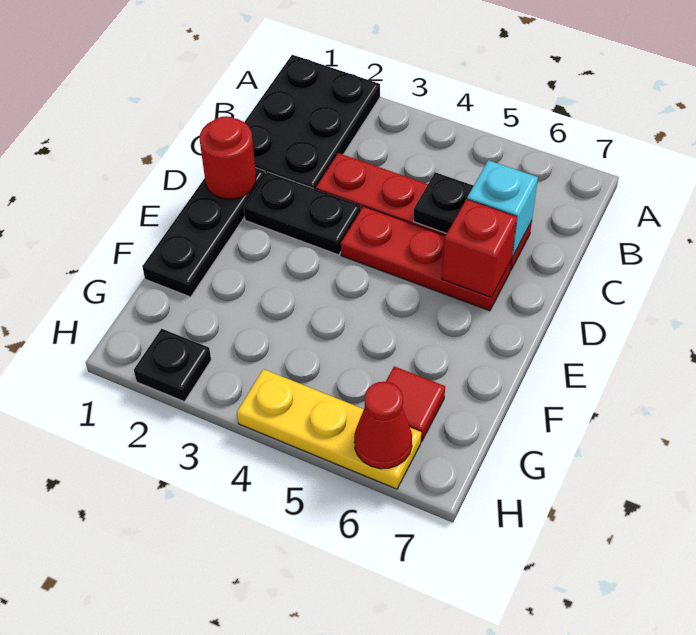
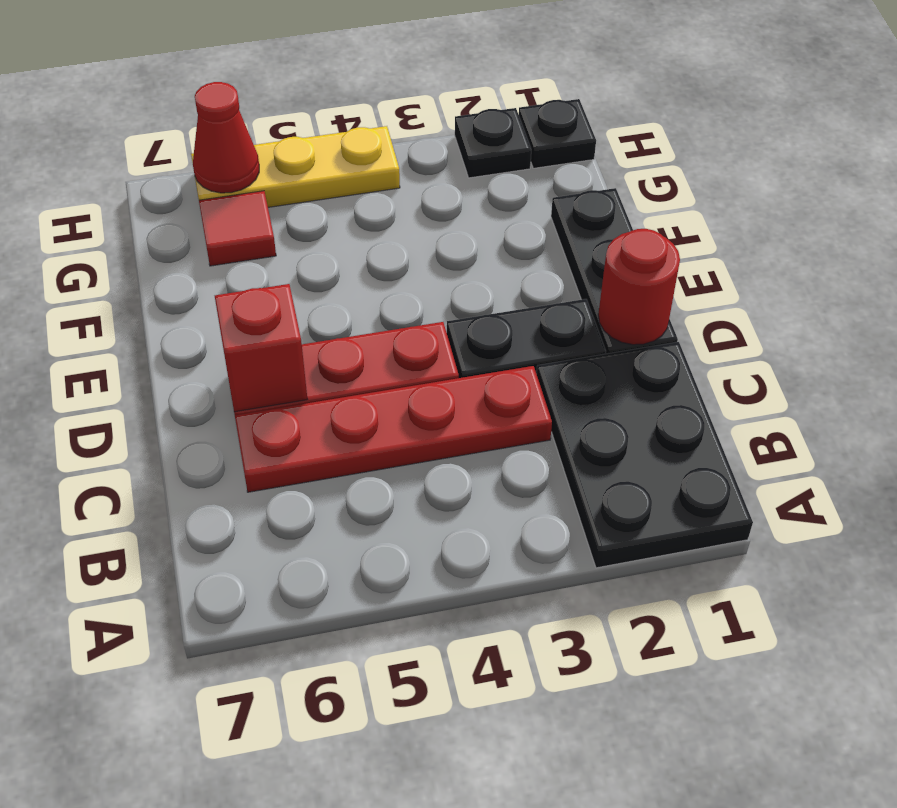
black 1x1 plate [414,172,474,233] -> black 1x1 plate moved to [519,99,596,168]
cyan 1x1 brick [467,160,538,257] -> none

